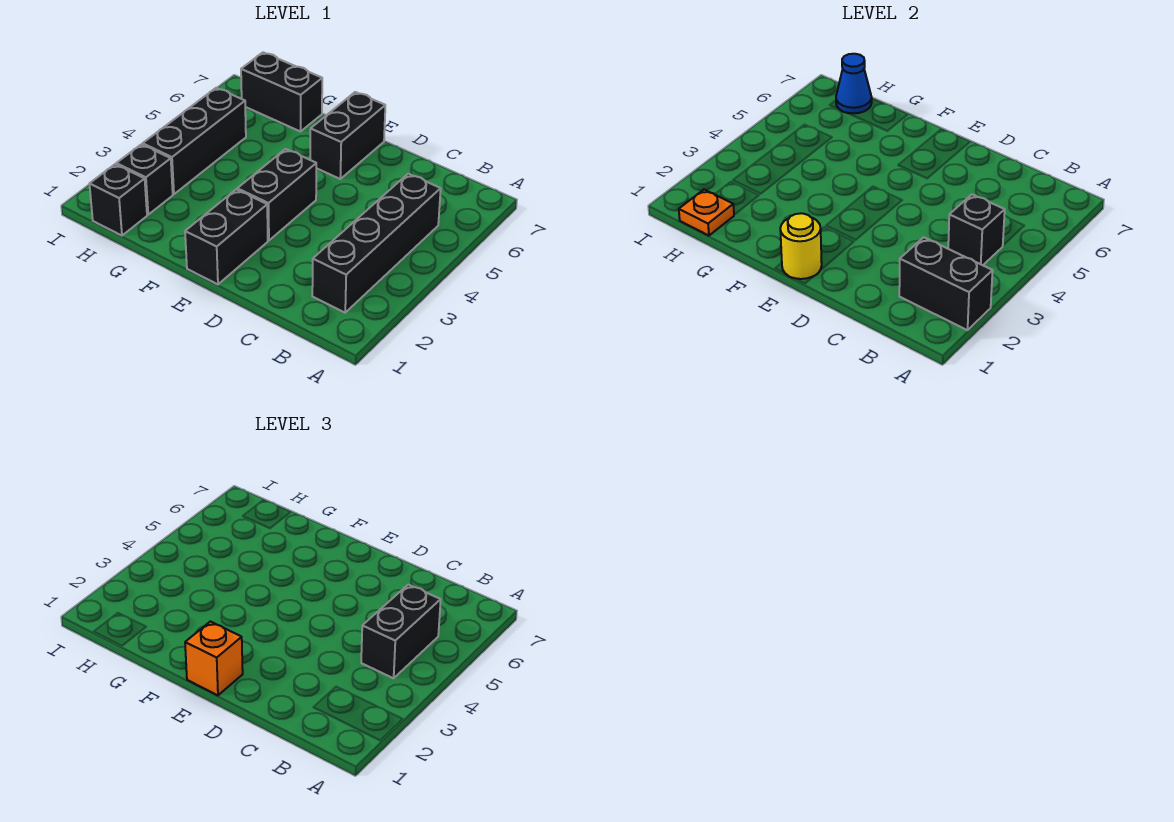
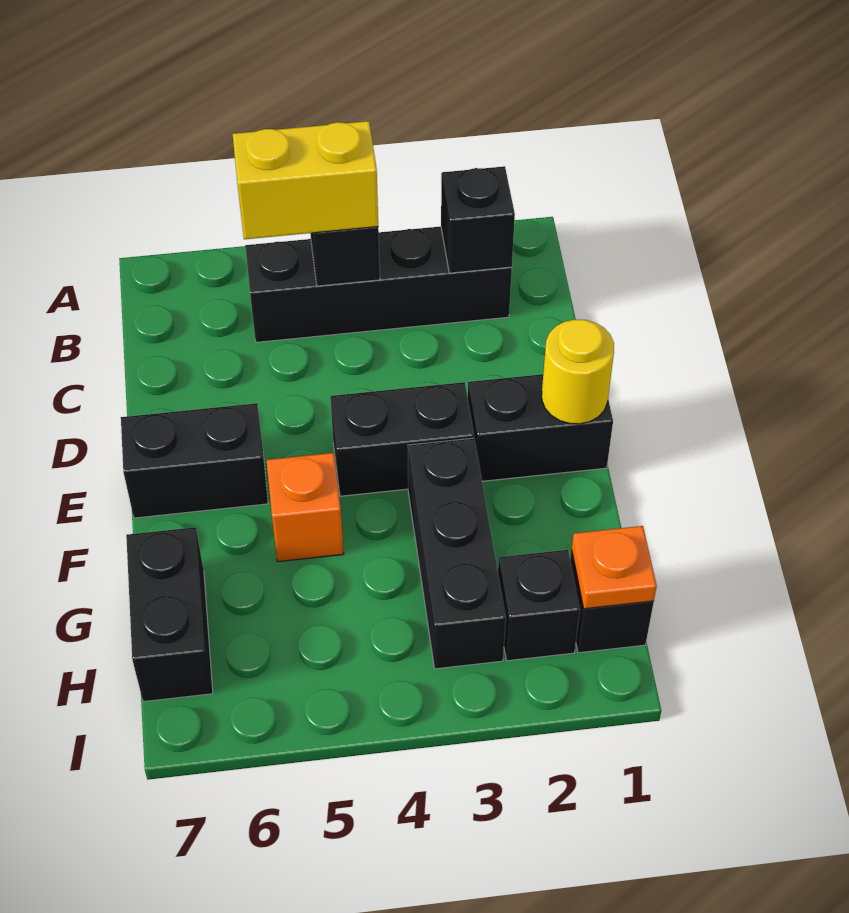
black 1x2 brick [899,237,993,330] -> black 1x1 brick [441,166,515,273]
black 1x2 brick [361,585,441,678] -> yellow 1x2 brick [233,121,378,239]
orange 1x1 brick [185,621,243,695] -> orange 1x1 brick moved to [266,453,344,562]
black 1x3 brick [142,88,246,194] -> black 1x3 brick turned to [408,438,506,669]
blue 1x1 cone [836,54,872,113] -> none

